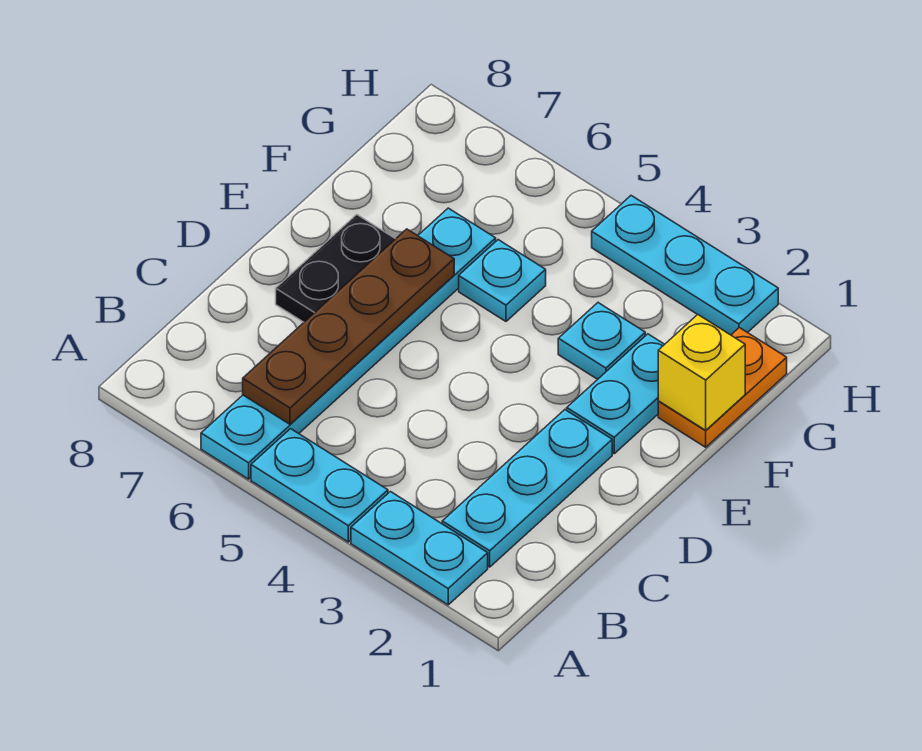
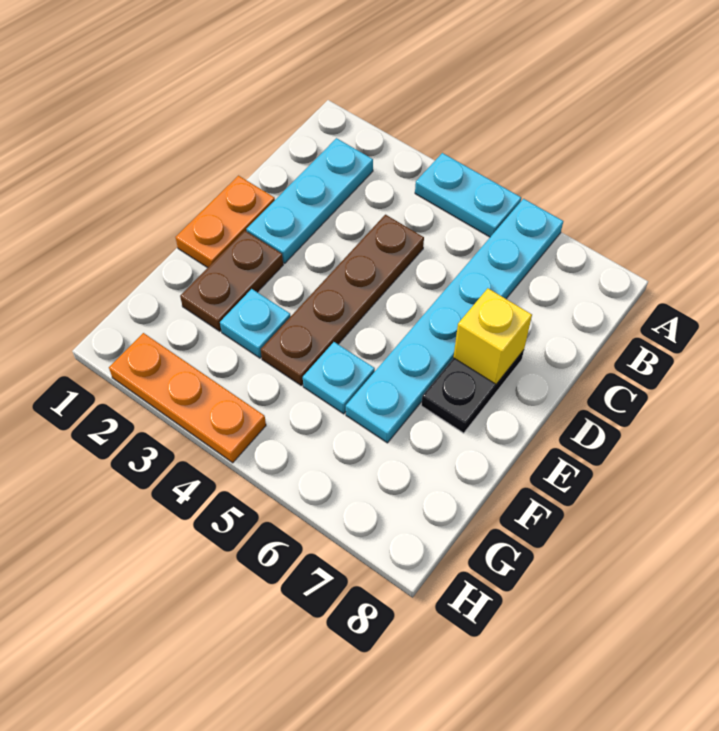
cyan 1x2 plate [351,492,488,605] -> none
brown 1x4 plate [243,229,454,424] -> brown 1x4 plate moved to [261,215,424,385]
cyan 1x2 plate [567,334,665,454] -> brown 1x2 plate [180,231,283,331]
orange 1x2 plate [658,328,787,447] -> orange 1x2 plate moved to [175,176,275,268]
yellow 1x1 brick [658,315,745,430] -> yellow 1x1 brick moved to [453,288,532,384]
cyan 1x3 plate [592,196,778,335] -> orange 1x3 plate [109,333,266,463]

